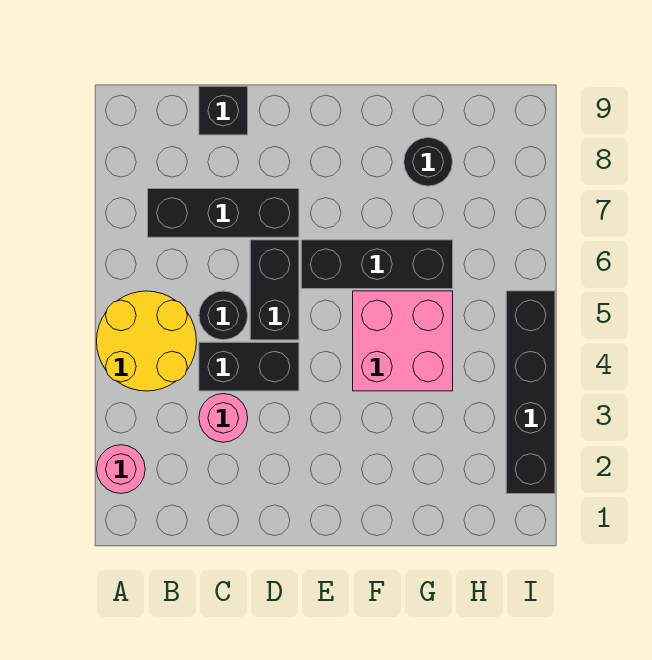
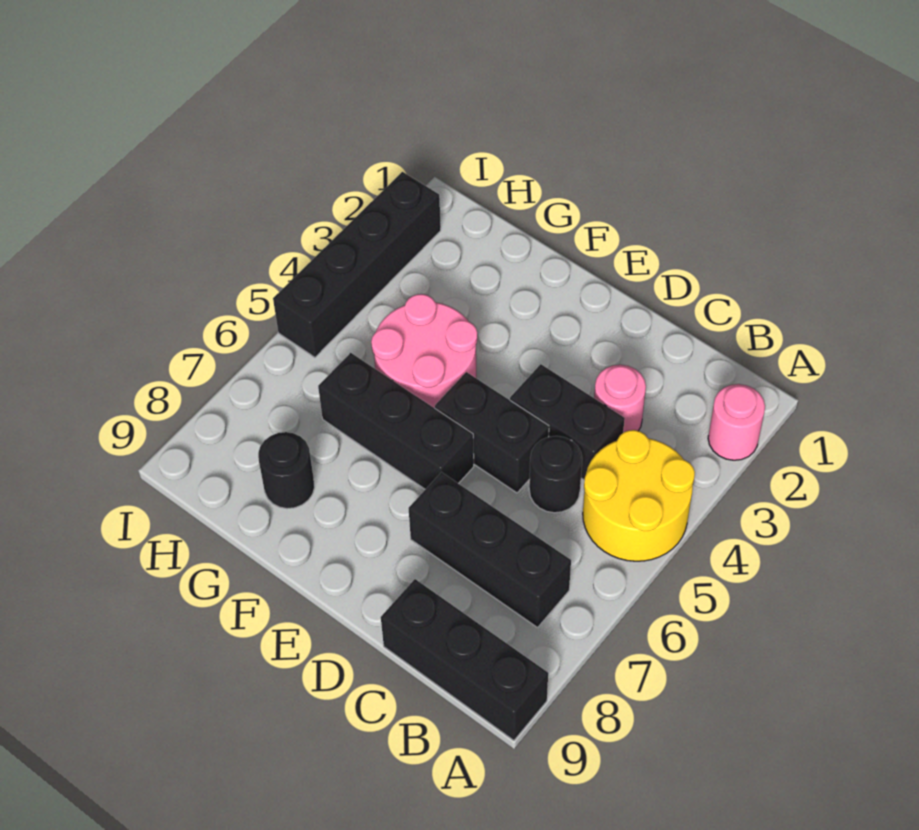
black 1x1 brick [199,86,248,135] -> black 1x3 brick [381,579,548,740]
black 1x2 brick [250,240,299,340] -> black 1x2 brick turned to [435,372,549,493]
pink 2x2 brick [353,291,453,391] -> pink 2x2 round brick [371,294,477,408]

